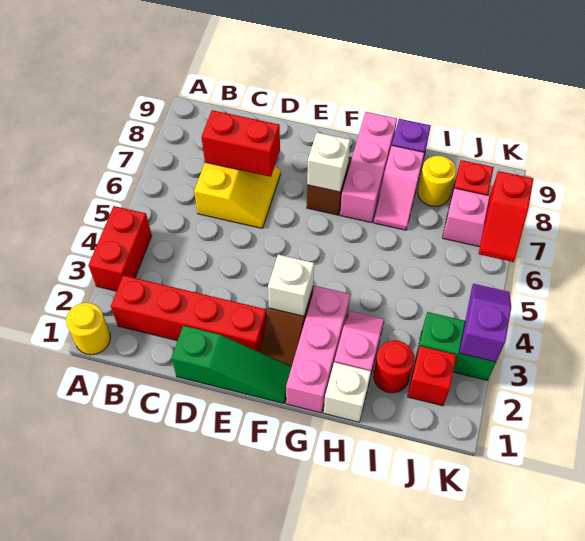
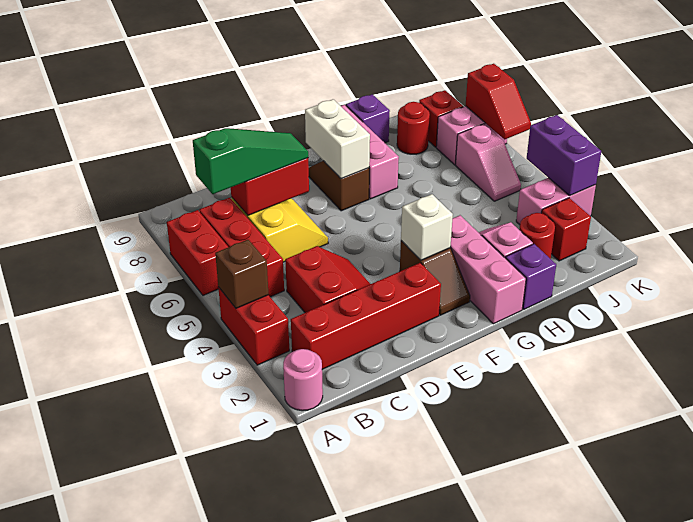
yellow 1x1 round brick [66,303,111,355] -> pink 1x1 round brick [283,349,323,411]
none -> brown 1x1 brick [215,240,269,308]
none -> red 1x2 brick [167,210,228,295]
none -> red 1x3 brick [199,198,284,297]
none -> red 2x2 slope [285,246,370,313]
green 1x3 slope [171,326,292,403] -> green 1x3 slope moved to [193,128,308,194]
white 1x1 brick [307,133,350,192] -> white 1x2 brick [305,99,370,179]
white 1x1 brick [324,362,371,422] -> purple 1x1 brick [505,244,556,309]
pink 1x2 slope [374,146,424,230] -> pink 1x2 slope moved to [455,124,521,201]
yellow 1x1 round brick [418,156,456,206] -> red 1x1 round brick [397,102,430,154]
green 1x2 brick [416,312,496,380] -> pink 1x2 brick [516,178,596,225]
purple 1x2 slope [459,284,511,362] -> purple 1x2 brick [527,115,601,196]

